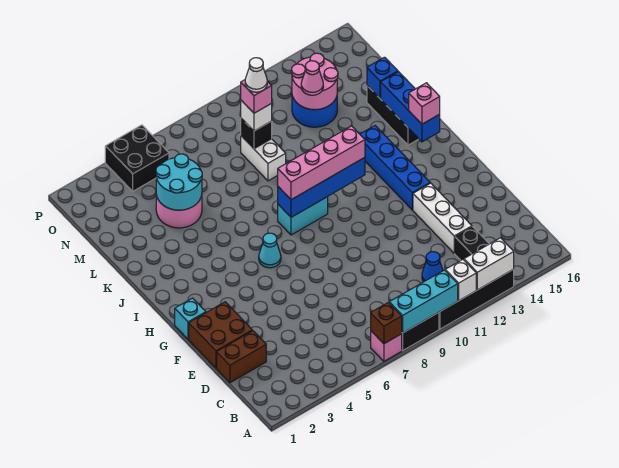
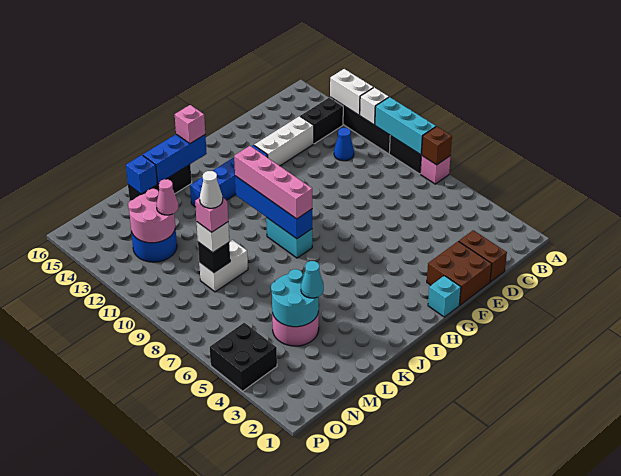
cyan 1x1 cone [259,233,281,268] -> cyan 1x1 cone moved to [301,261,324,298]

